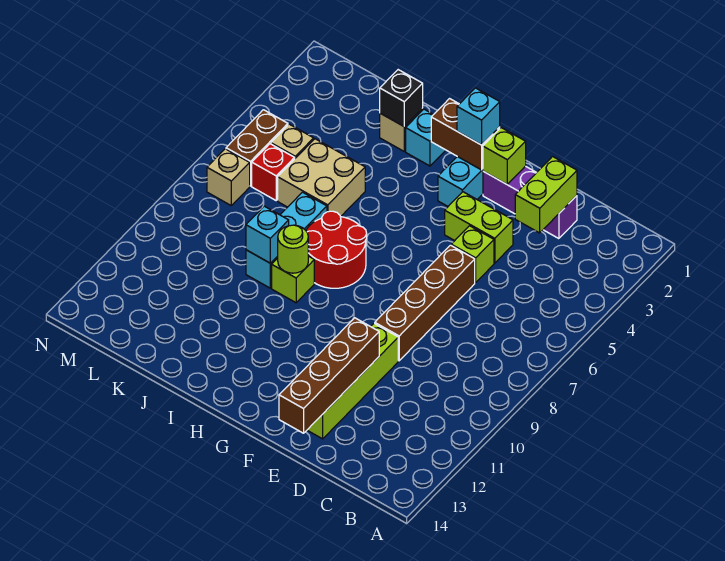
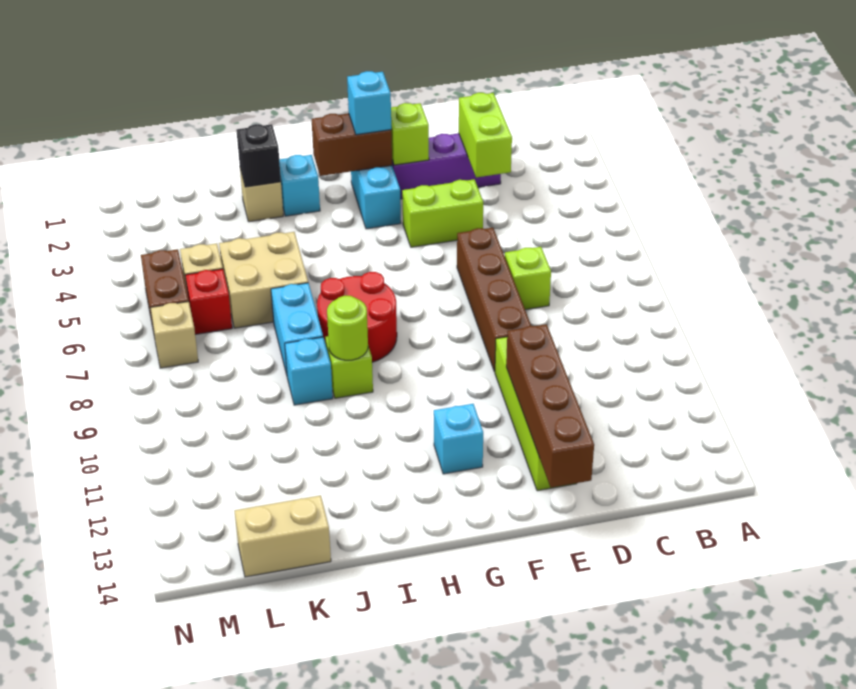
lime 1x1 brick [451,226,494,283] -> lime 1x1 brick moved to [505,247,551,310]
cyan 1x1 brick [246,206,289,263] -> cyan 1x1 brick moved to [434,404,483,474]
none -> tan 1x2 brick [235,495,331,577]

